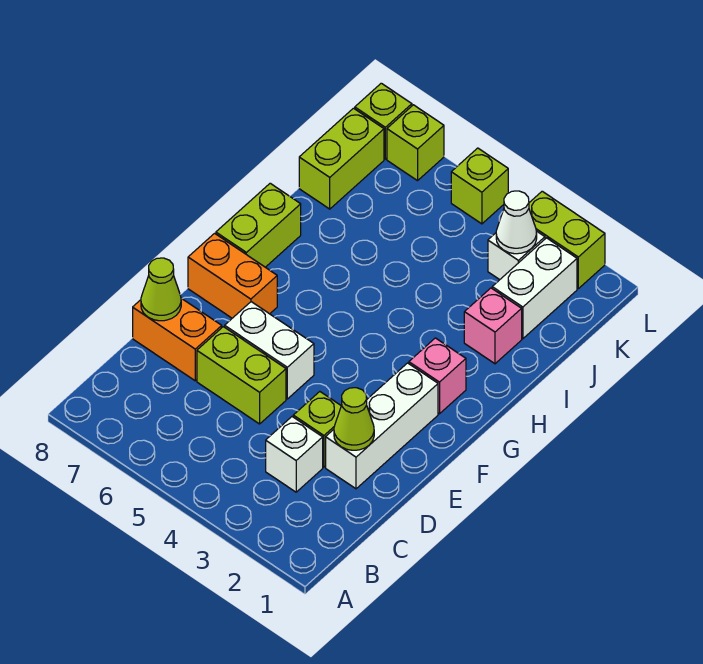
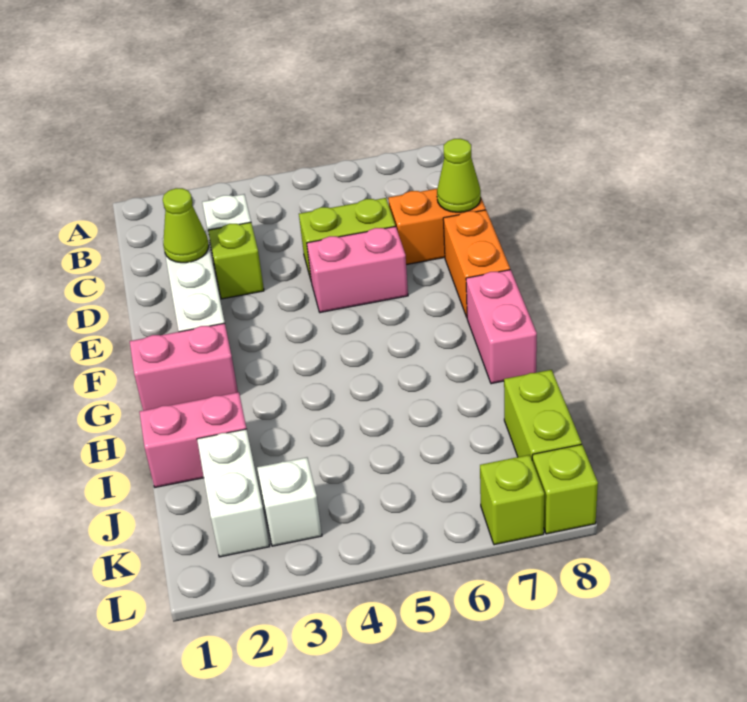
white 1x2 brick [225,302,314,399] -> pink 1x2 brick [307,226,408,313]
orange 1x2 brick [188,233,277,318] -> orange 1x2 brick turned to [443,210,510,317]
pink 1x1 brick [409,338,466,414] -> pink 1x2 brick [130,323,238,410]
lime 1x2 brick [216,183,301,267] -> pink 1x2 brick [466,270,537,384]
pink 1x1 brick [464,288,522,364] -> pink 1x2 brick [140,392,246,487]
white 1x1 cone [496,191,537,254] -> none
lime 1x2 brick [529,191,605,289] -> none
lime 1x1 brick [451,148,508,224] -> none

